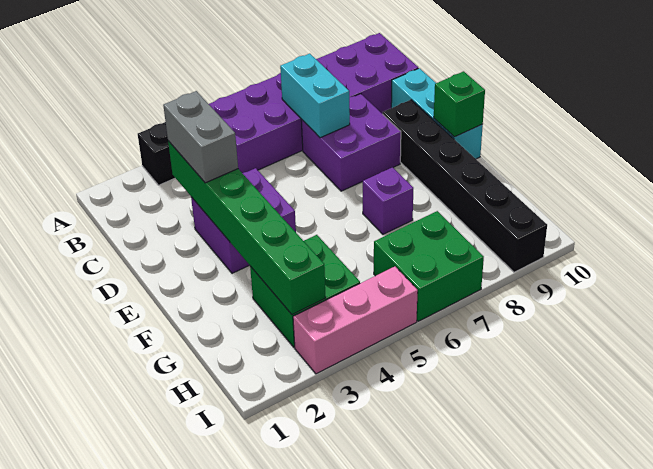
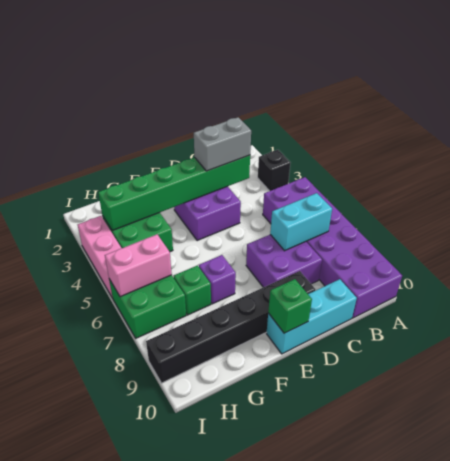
none -> green 1x1 brick [174,266,211,315]
none -> pink 1x2 brick [105,234,172,297]

